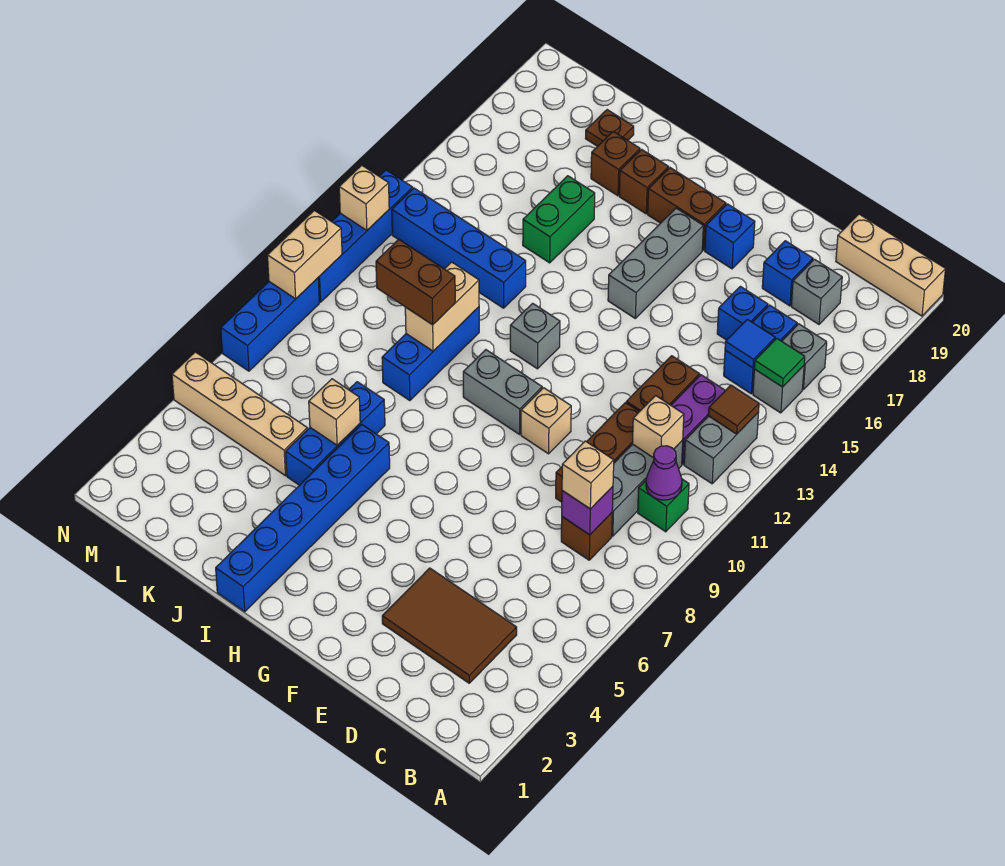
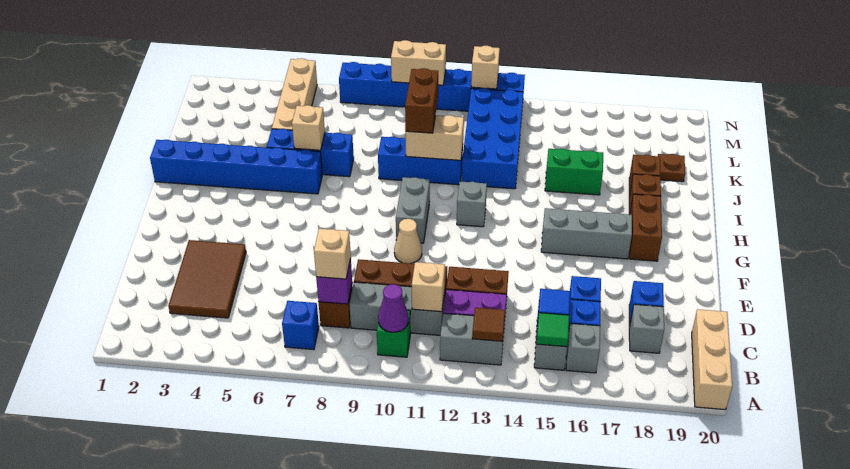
tan 1x1 brick [521,388,571,454] -> tan 1x1 cone [394,219,422,263]
blue 1x1 brick [705,204,755,269] -> blue 1x1 brick moved to [282,301,319,350]
blue 1x4 brick [392,188,526,308] -> blue 2x4 brick [462,88,523,189]

